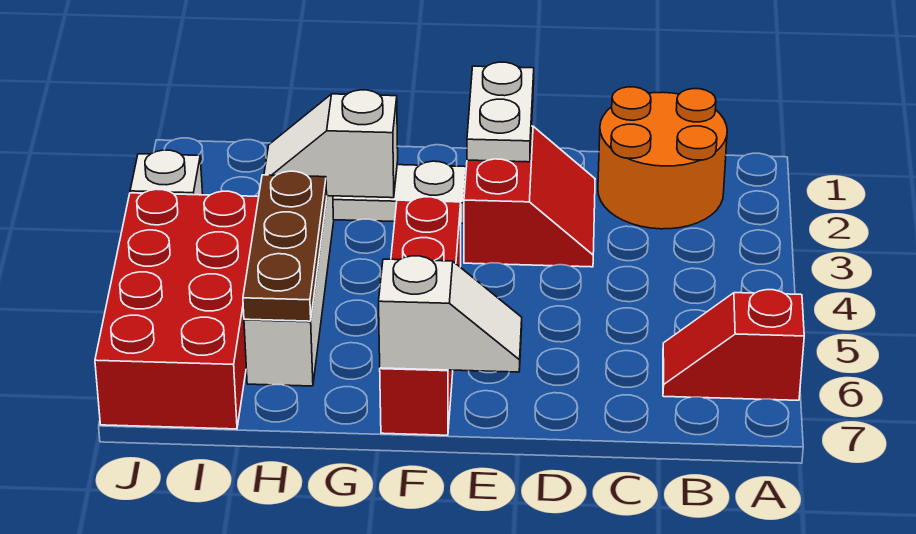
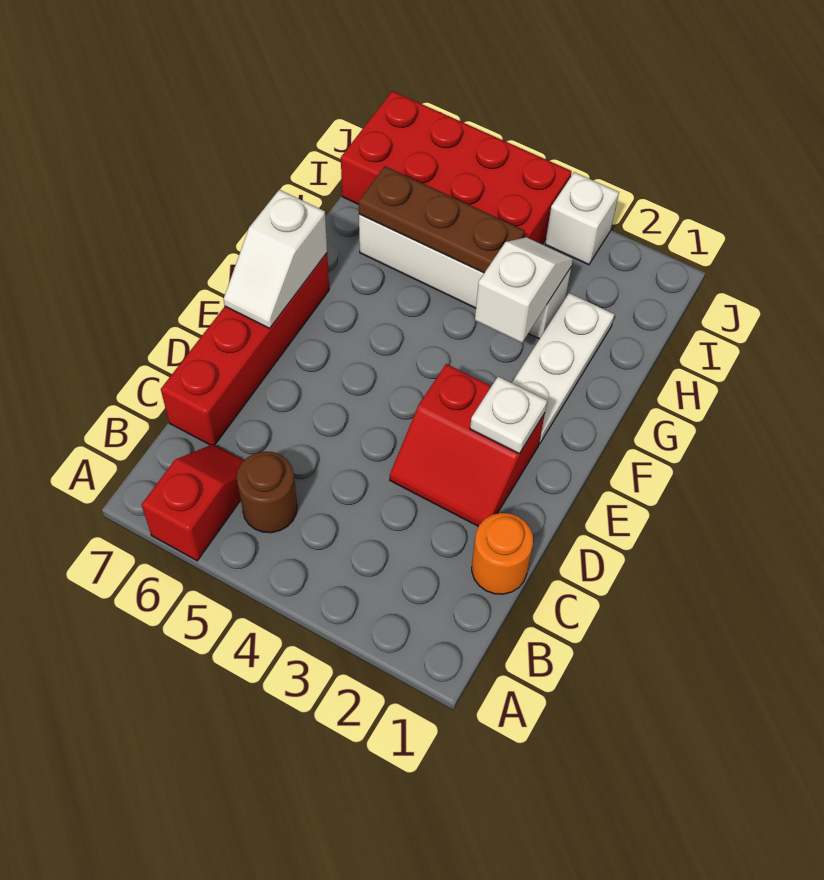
orange 2x2 round brick [598,87,727,229] -> orange 1x1 round brick [472,513,533,594]
none -> brown 1x1 round brick [237,451,297,533]
white 1x2 plate [467,62,534,162] -> white 1x1 plate [470,377,547,454]
red 1x4 brick [380,197,461,435] -> red 1x4 brick turned to [161,253,329,445]

